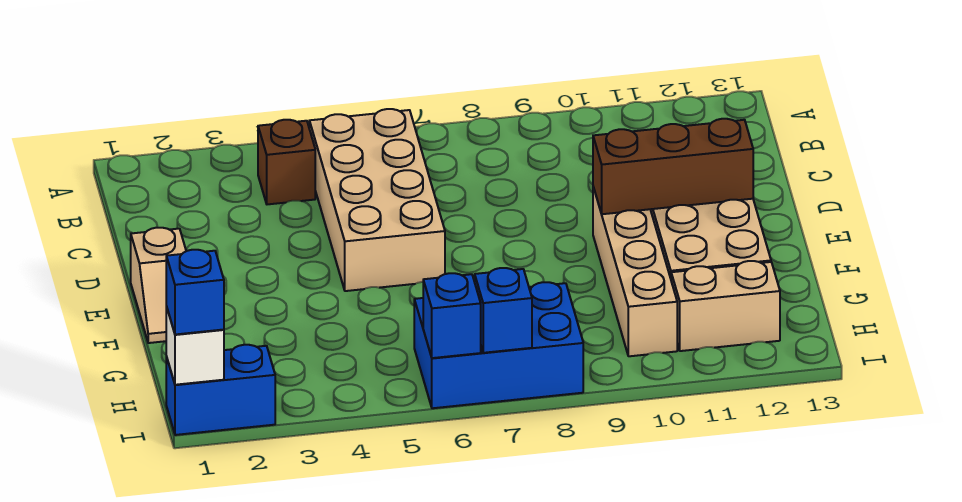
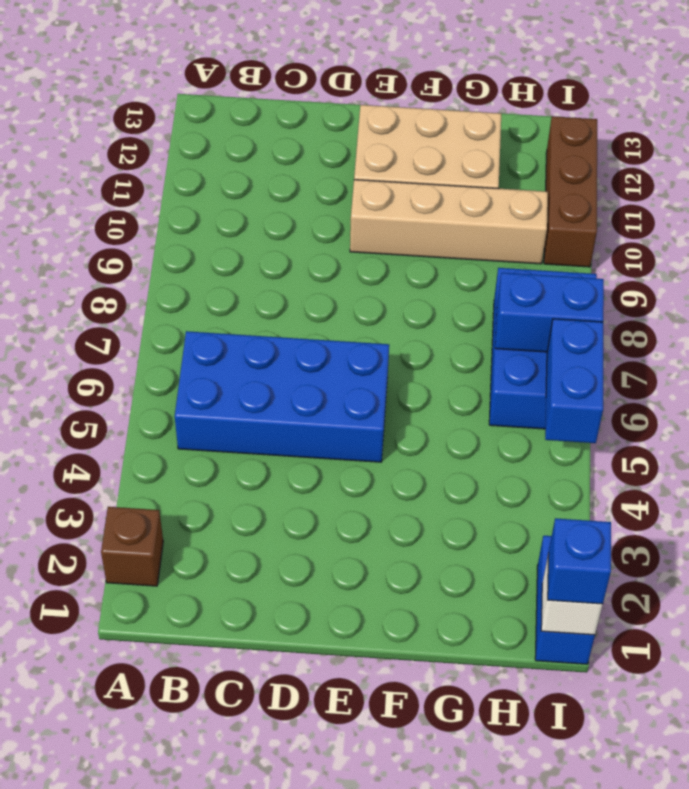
brown 1x1 brick [258,120,315,204] -> brown 1x1 brick moved to [101,507,163,586]
tan 2x4 brick [309,109,445,291] -> blue 2x4 brick [175,331,389,462]
tan 1x2 slope [131,228,186,343] -> none
brown 1x3 brick [593,119,753,214] -> brown 1x3 brick moved to [544,116,597,267]
tan 1x2 brick [671,261,780,351] -> none
blue 1x1 brick [423,273,481,358] -> blue 1x2 brick [545,319,603,443]
blue 1x1 brick [475,268,532,353] -> blue 1x2 brick [495,273,604,352]

